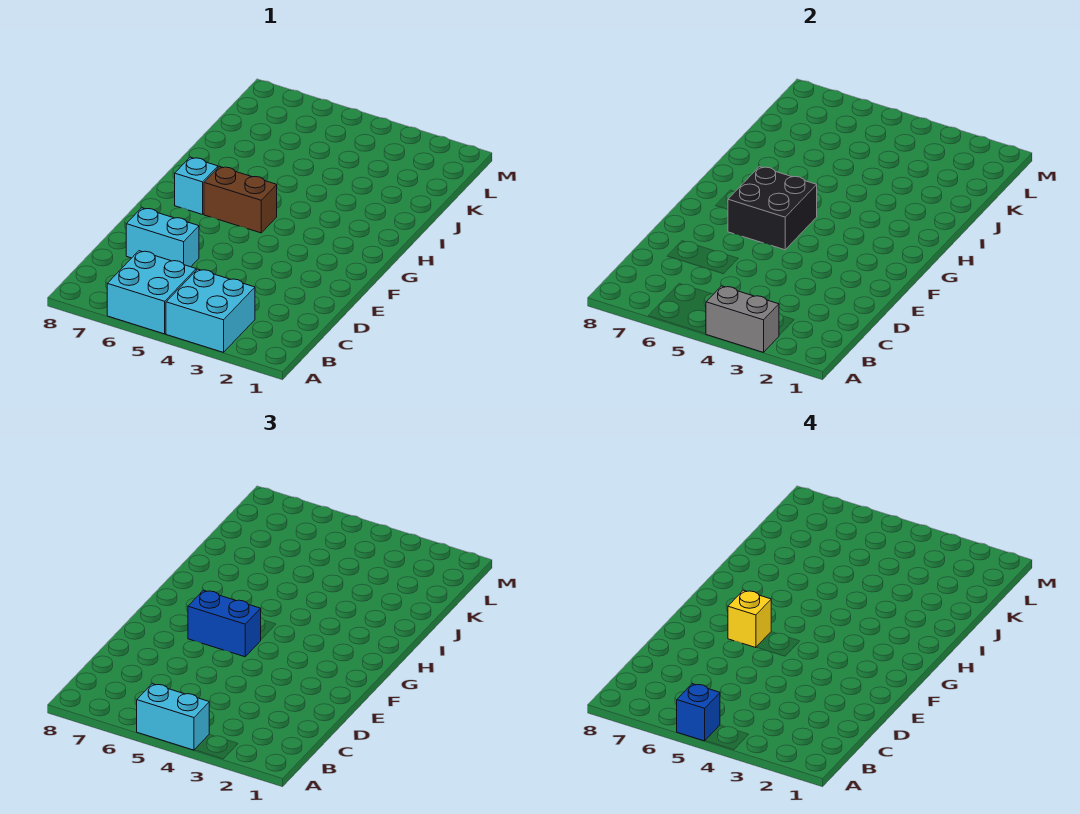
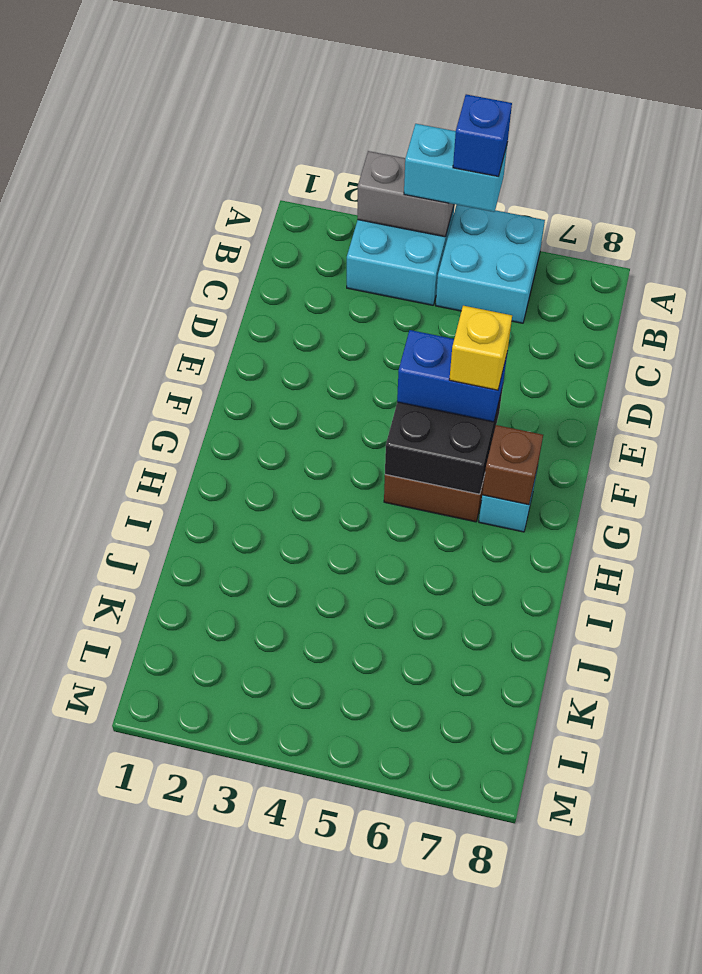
cyan 1x2 brick [126,208,199,267] -> none
none -> brown 1x1 brick [482,425,543,505]

